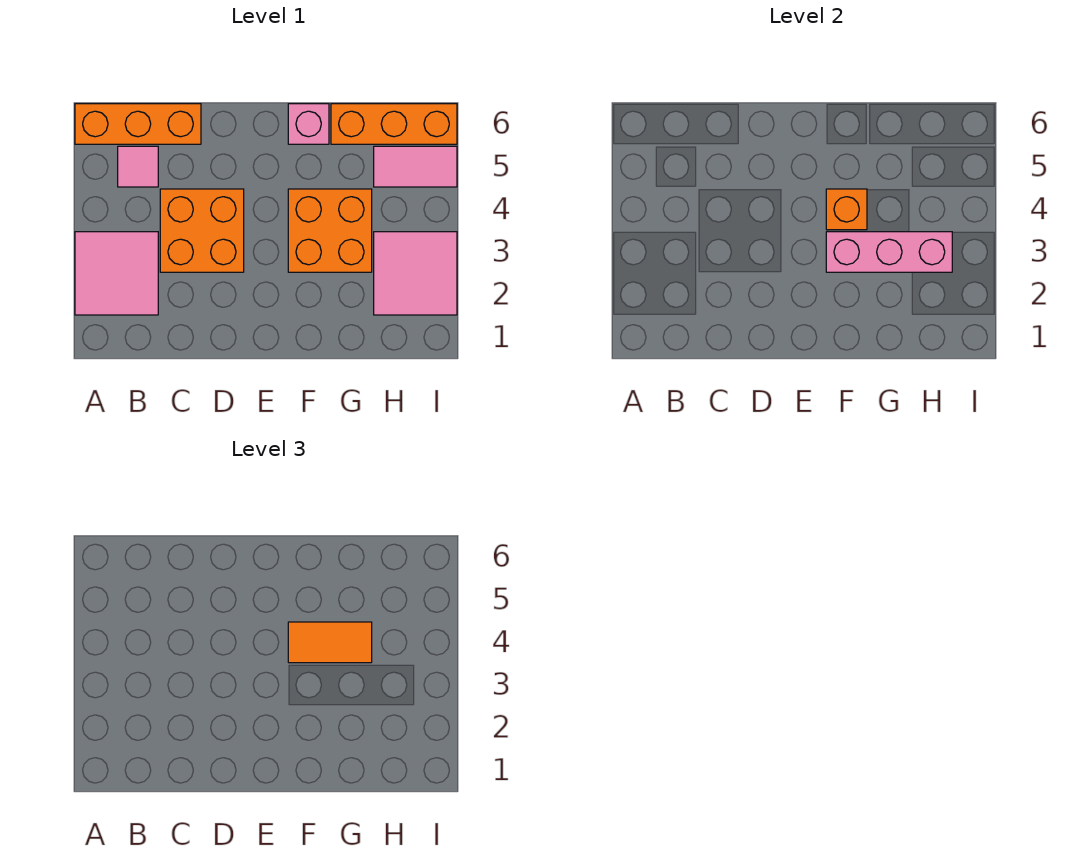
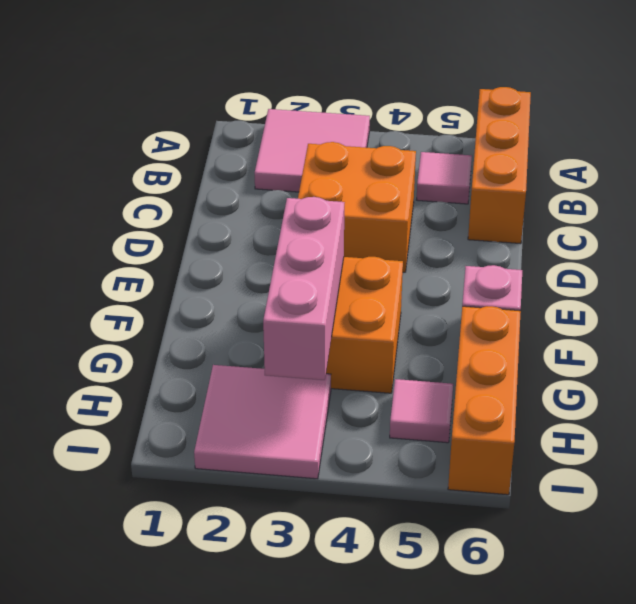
orange 1x1 brick [826,189,867,230] -> none
orange 1x2 tile [288,622,372,663] -> none
pink 1x2 tile [374,146,457,187] -> pink 1x1 tile [390,379,453,443]

